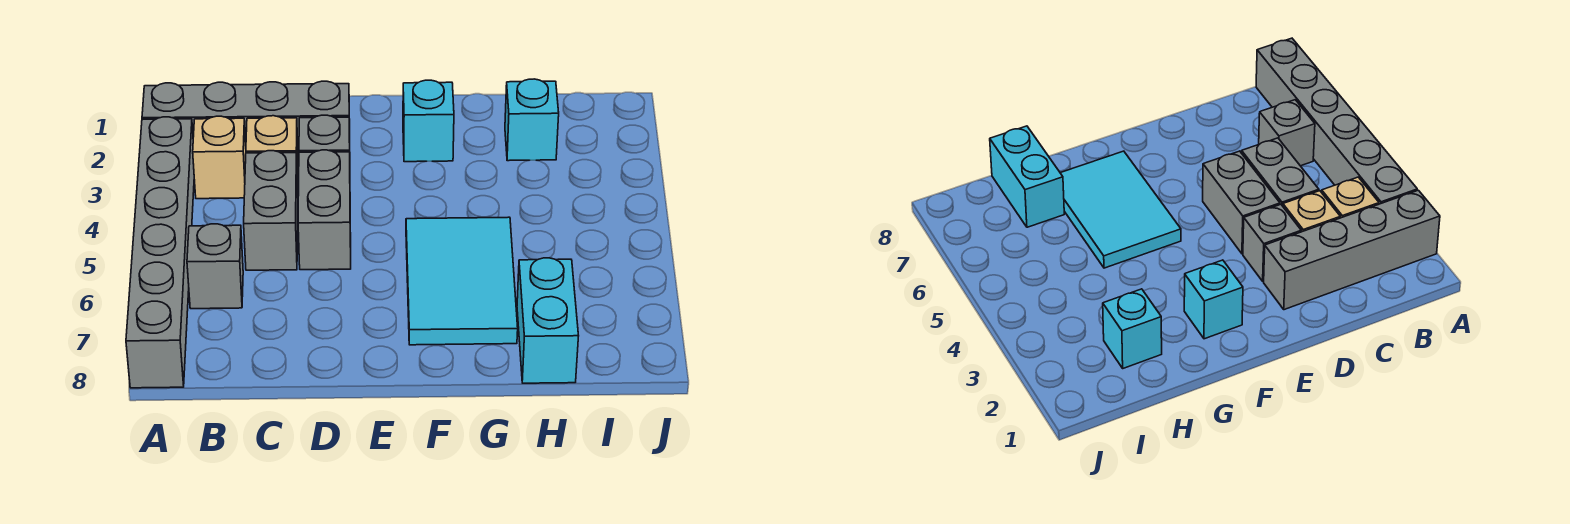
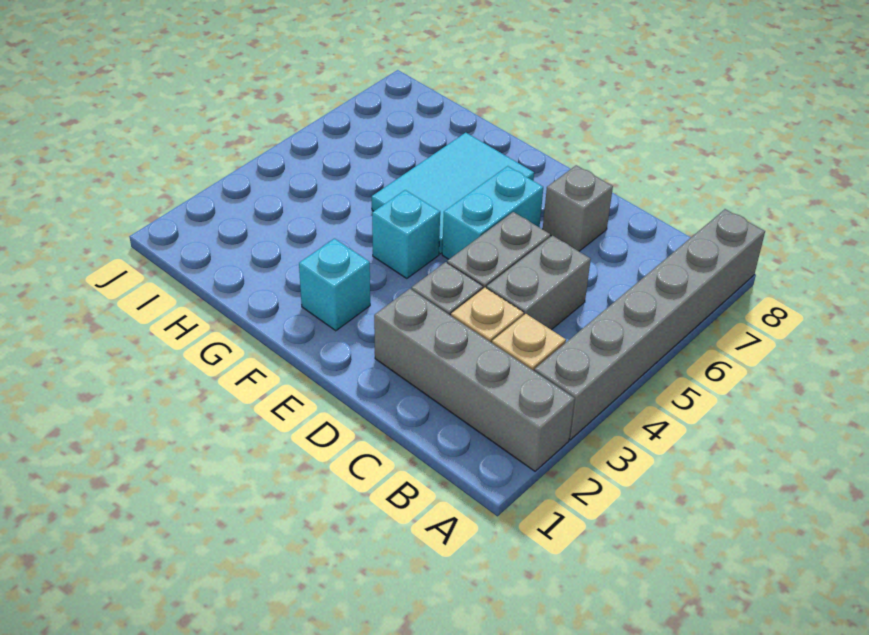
grey 1x1 brick [187,224,243,309] -> grey 1x1 brick moved to [543,165,613,251]
cyan 1x1 brick [505,79,559,161] -> cyan 1x1 brick moved to [372,190,440,279]
cyan 1x2 brick [517,258,578,383] -> cyan 1x2 brick moved to [442,166,543,259]

